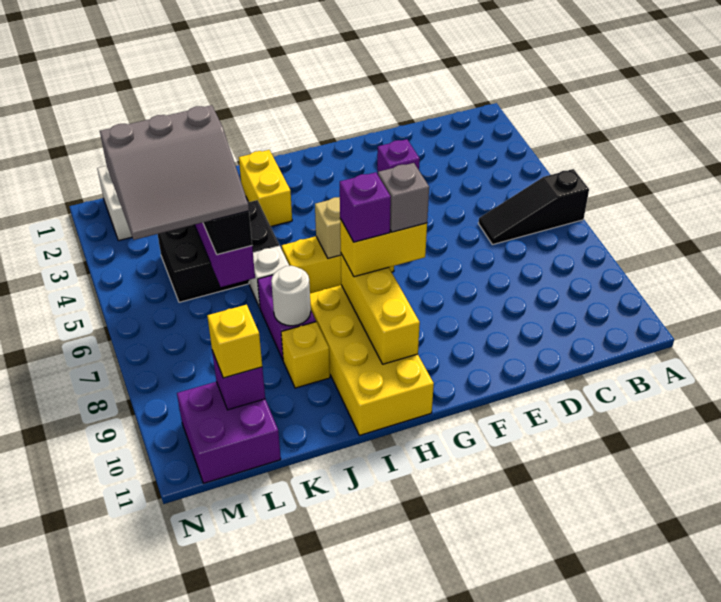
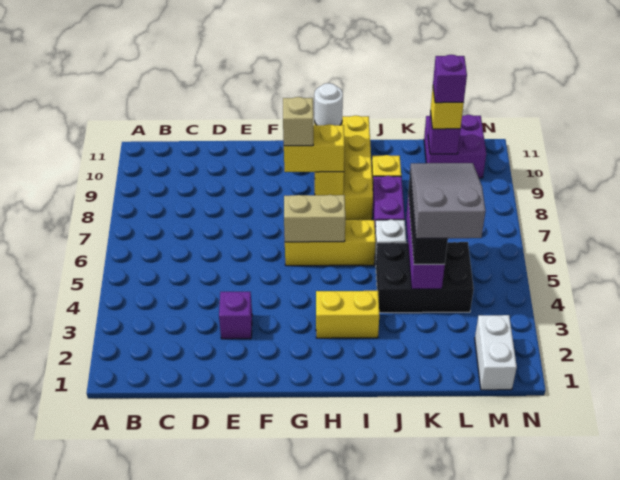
black 1x3 slope [478,169,589,245] -> none
grey 1x1 brick [378,163,429,232] -> tan 1x1 brick [283,97,313,146]
purple 1x1 brick [340,172,391,242] -> purple 1x1 brick moved to [433,55,467,103]
yellow 1x2 brick [239,150,292,226] -> yellow 1x2 brick turned to [316,291,379,338]
white 1x1 round brick [271,266,311,326] -> white 1x1 round brick moved to [314,83,343,125]
grey 3x3 slope [100,105,249,240] -> grey 2x3 slope [410,163,486,239]

